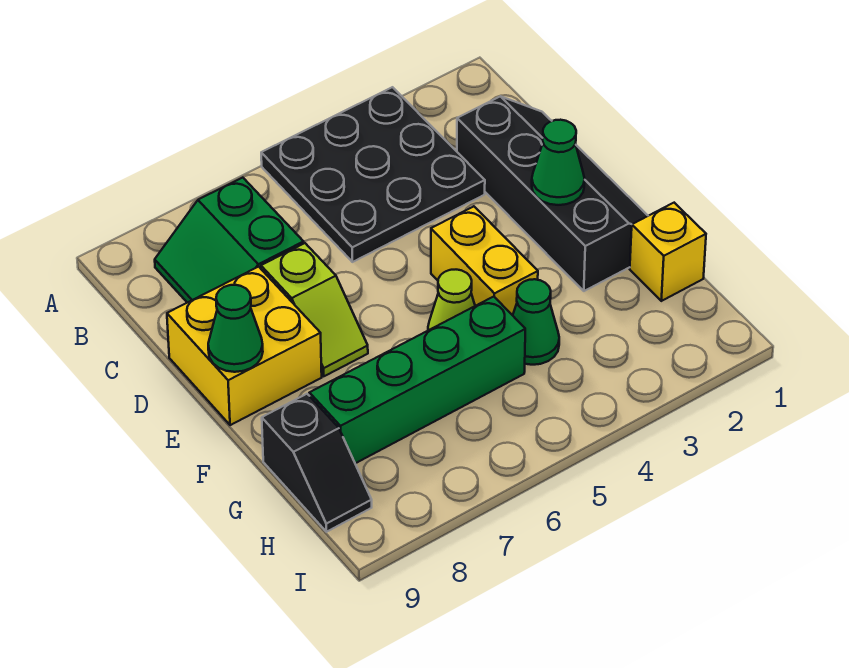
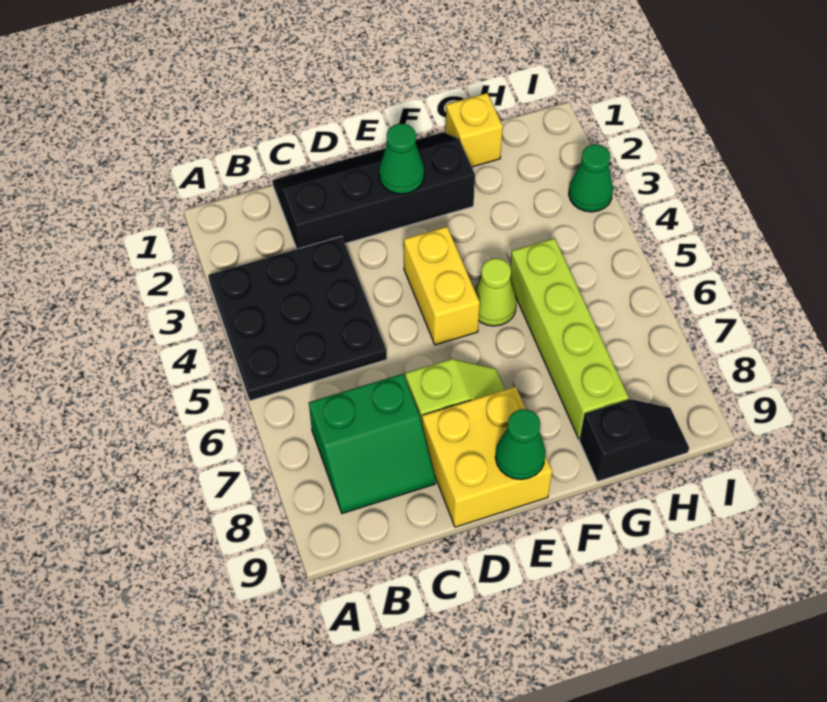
yellow 1x2 brick [431,206,538,315] -> yellow 1x2 brick turned to [404,227,480,345]
green 1x1 cone [513,279,559,365] -> green 1x1 cone moved to [569,144,613,212]
green 1x4 brick [309,297,525,463] -> lime 1x4 brick [510,238,629,439]

